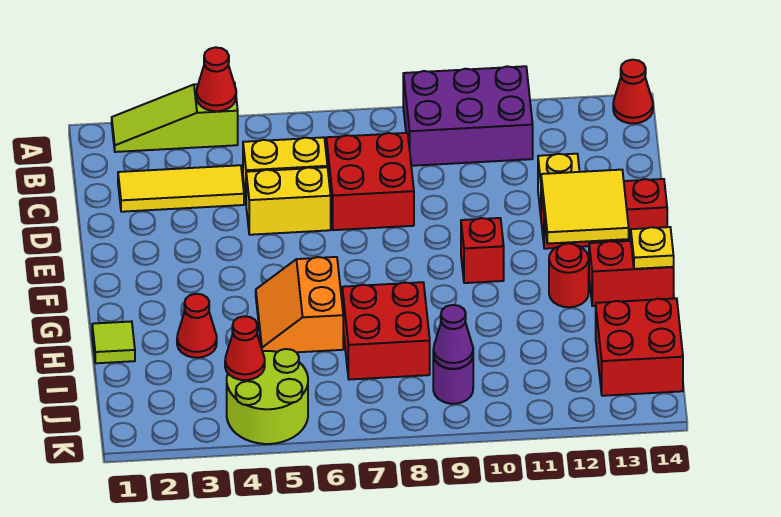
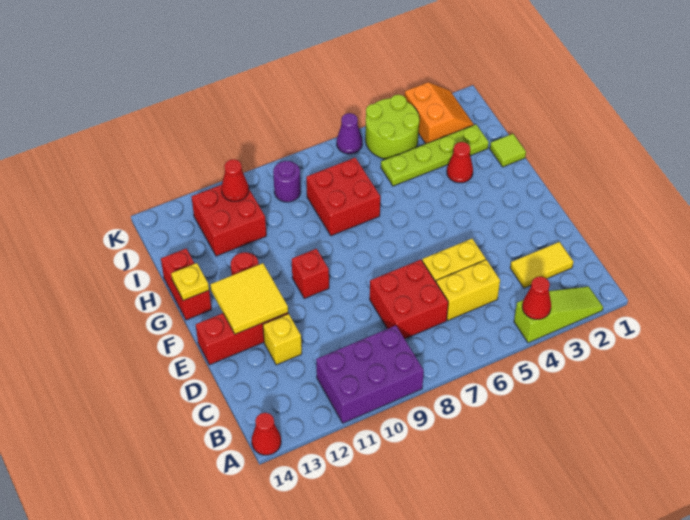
yellow 1x3 tile [118,165,244,212] -> yellow 1x2 tile [510,242,573,288]
orange 2x2 slope [256,257,343,352] -> orange 2x2 slope moved to [405,82,474,144]
red 1x2 brick [589,241,674,306] -> red 1x2 brick turned to [161,249,212,320]
none -> lime 1x4 plate [381,124,489,186]
red 2x2 brick [596,298,683,396] -> red 2x2 brick moved to [192,185,266,256]
red 1x1 cone [225,316,265,380] -> red 1x1 cone moved to [221,159,249,201]
purple 1x1 cone [433,305,473,369] -> purple 1x1 cone moved to [337,113,362,154]

